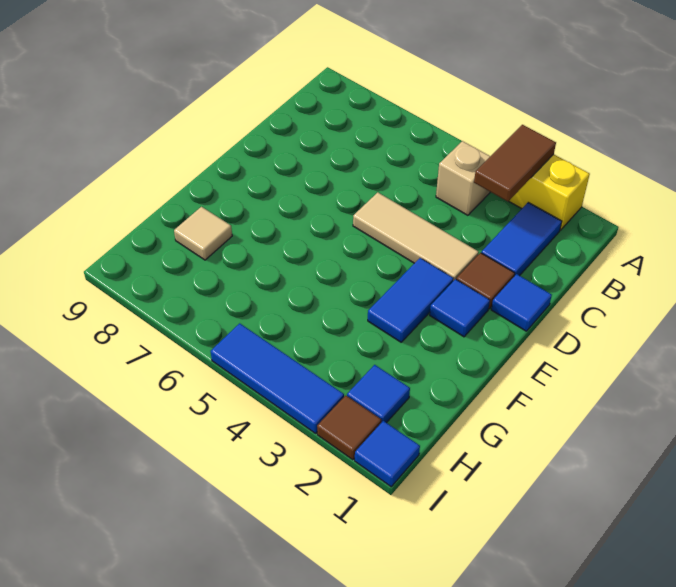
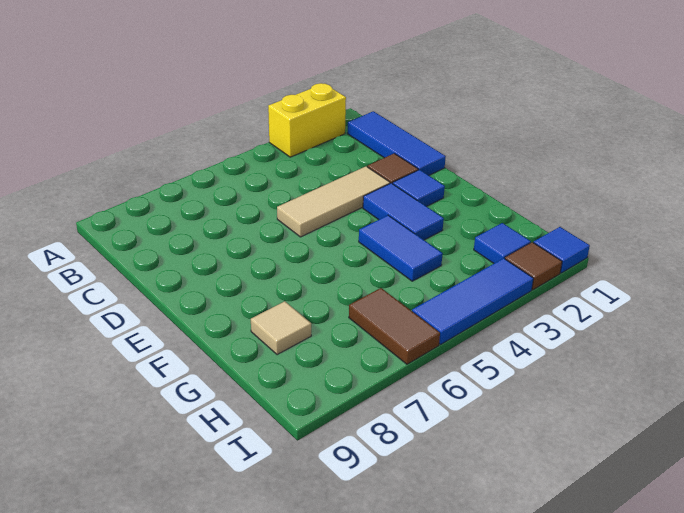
brown 1x2 tile [474,125,556,202] -> brown 1x2 tile moved to [349,288,440,364]
blue 1x2 tile [481,202,562,276] -> blue 1x2 tile moved to [359,215,443,281]
tan 1x1 brick [436,141,490,215] -> none
blue 1x1 tile [491,274,552,331] -> blue 1x3 tile [347,111,446,175]

